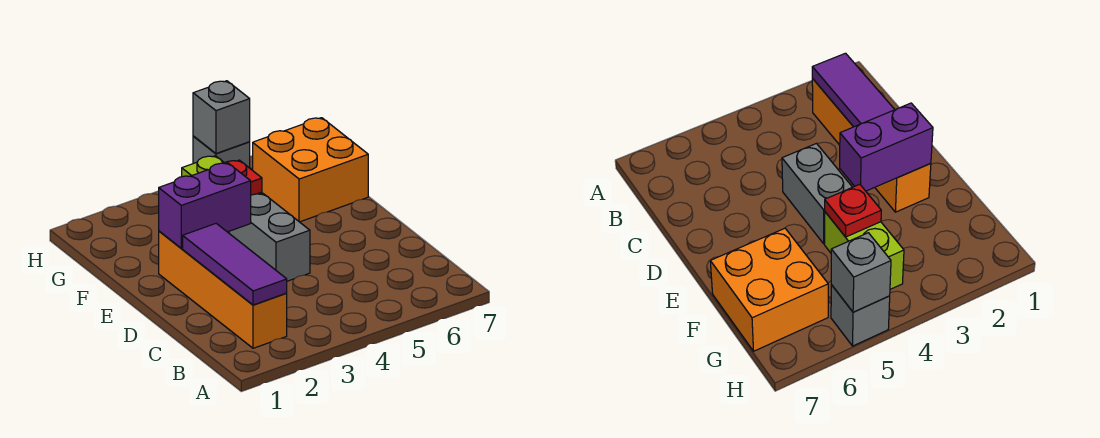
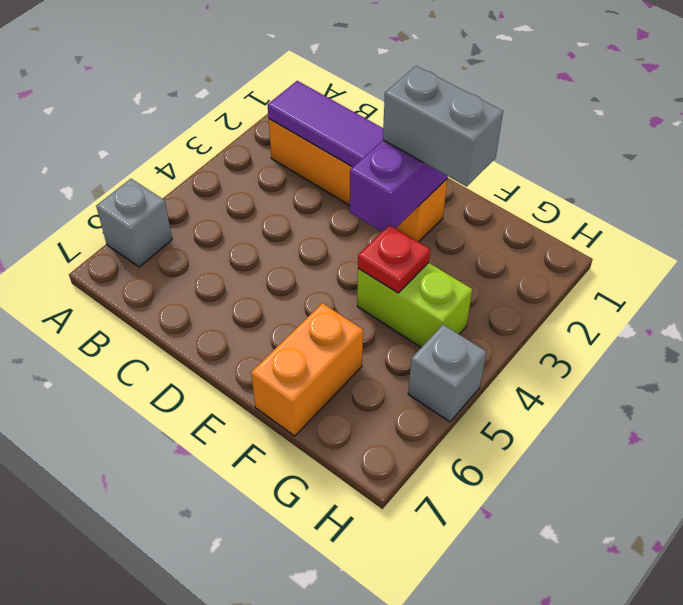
grey 1x2 brick [229,194,310,281] -> grey 1x2 brick moved to [383,66,503,187]
orange 2x2 brick [253,118,368,222] -> orange 1x2 brick [251,303,363,436]
grey 1x1 brick [193,81,250,154] -> grey 1x1 brick moved to [96,179,172,267]

